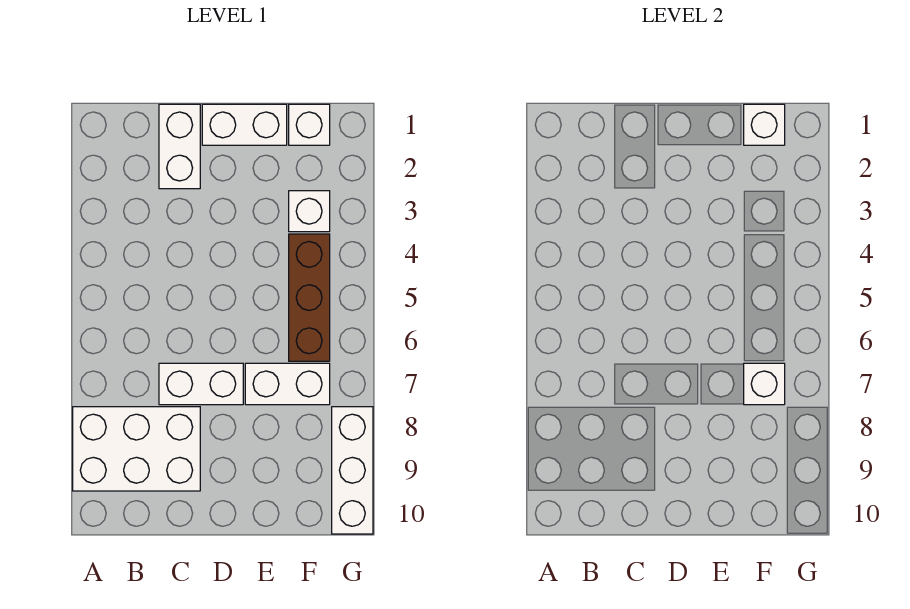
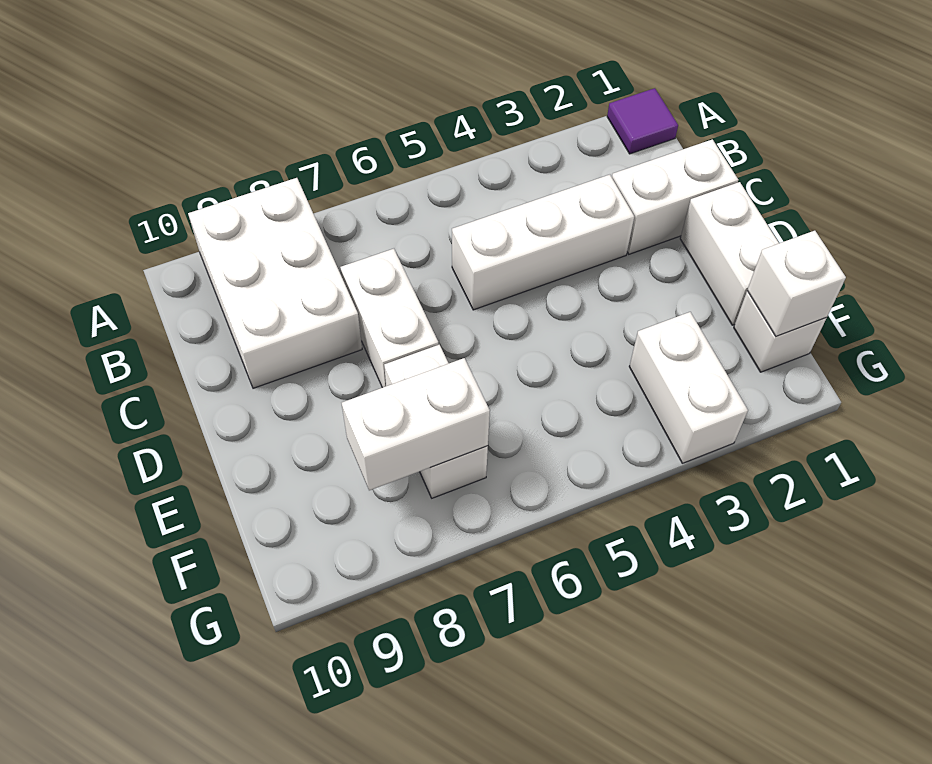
none -> purple 1x1 tile [607,88,678,154]
white 1x1 brick [289,191,330,232] -> white 1x2 brick [629,312,748,463]
brown 1x3 brick [289,234,330,361] -> none
white 1x1 brick [744,363,785,405] -> white 1x2 brick [342,358,490,490]
white 1x3 brick [332,407,373,534] -> white 1x3 brick moved to [452,175,634,310]

